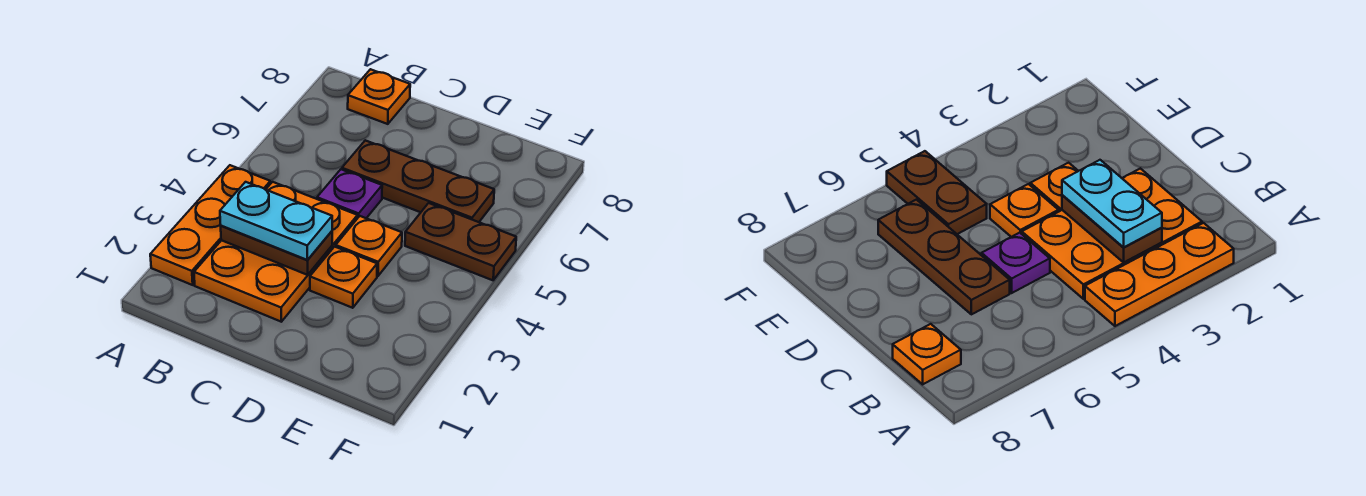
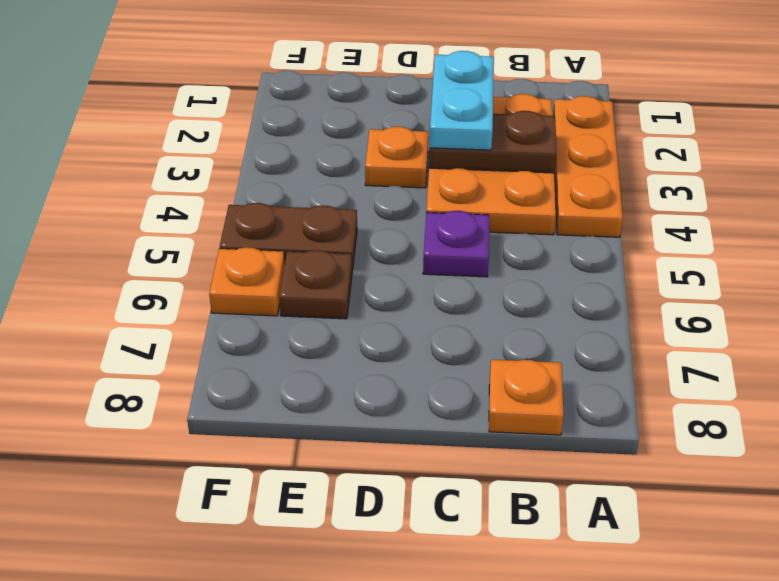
cyan 1x2 plate [220,182,332,260] -> cyan 1x2 plate turned to [430,51,494,150]
brown 1x3 plate [342,140,494,222] -> brown 1x1 plate [279,250,352,319]
orange 1x1 plate [336,216,402,276] -> orange 1x1 plate moved to [209,247,285,316]

